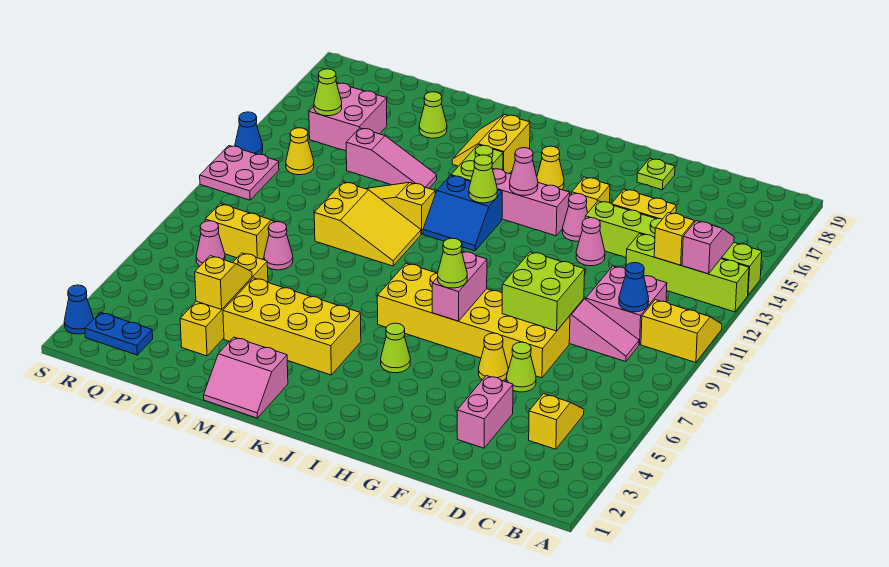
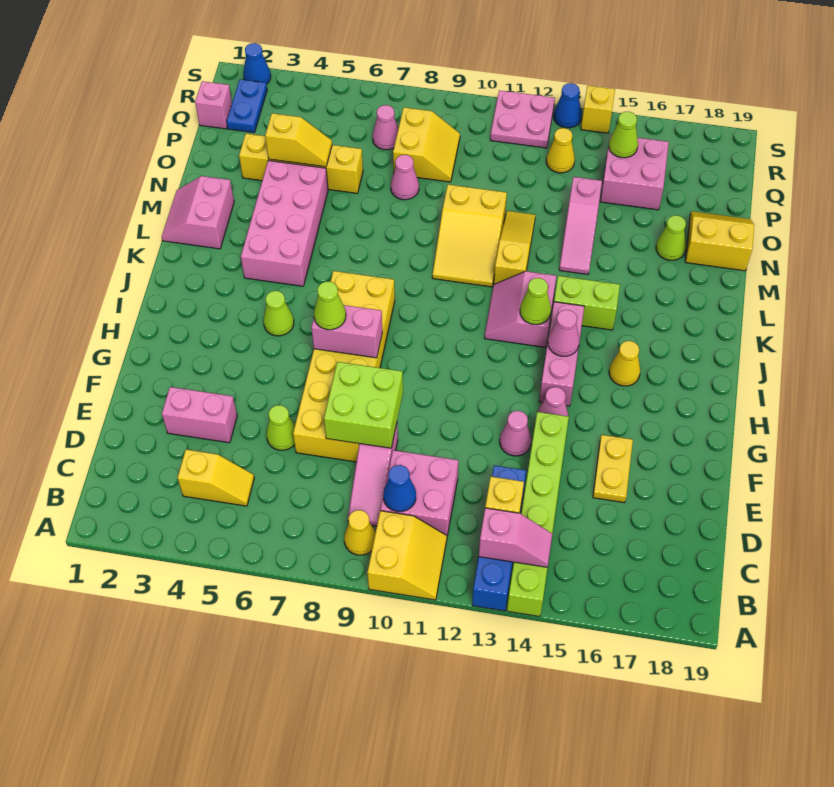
lime 1x4 brick [626,234,749,312] -> blue 1x4 brick [472,465,526,611]
yellow 1x1 cone [479,333,508,381] -> yellow 1x1 cone moved to [344,510,376,555]
lime 1x1 plate [637,159,675,190] -> none
yellow 1x1 brick [572,177,610,212] -> yellow 1x1 brick moved to [581,86,615,133]
blue 2x2 slope [423,175,502,251] -> pink 2x2 slope [485,271,556,347]
yellow 2x4 brick [223,278,361,375] -> pink 2x4 brick [241,160,328,286]
yellow 2x2 slope [452,114,530,173] -> yellow 2x2 slope moved to [685,211,754,271]
none -> pink 1x1 brick [195,81,232,129]

